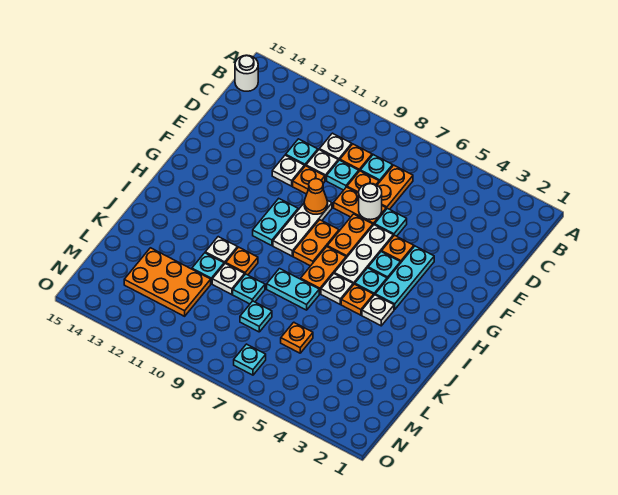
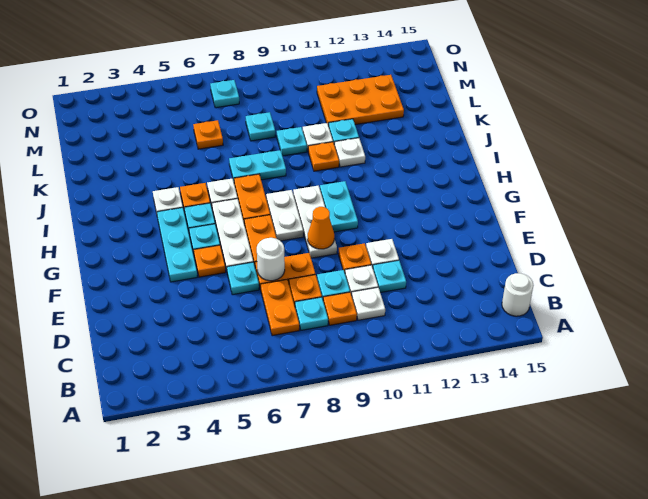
orange 1x2 plate [293,220,339,266] -> white 1x2 plate [266,190,303,241]

